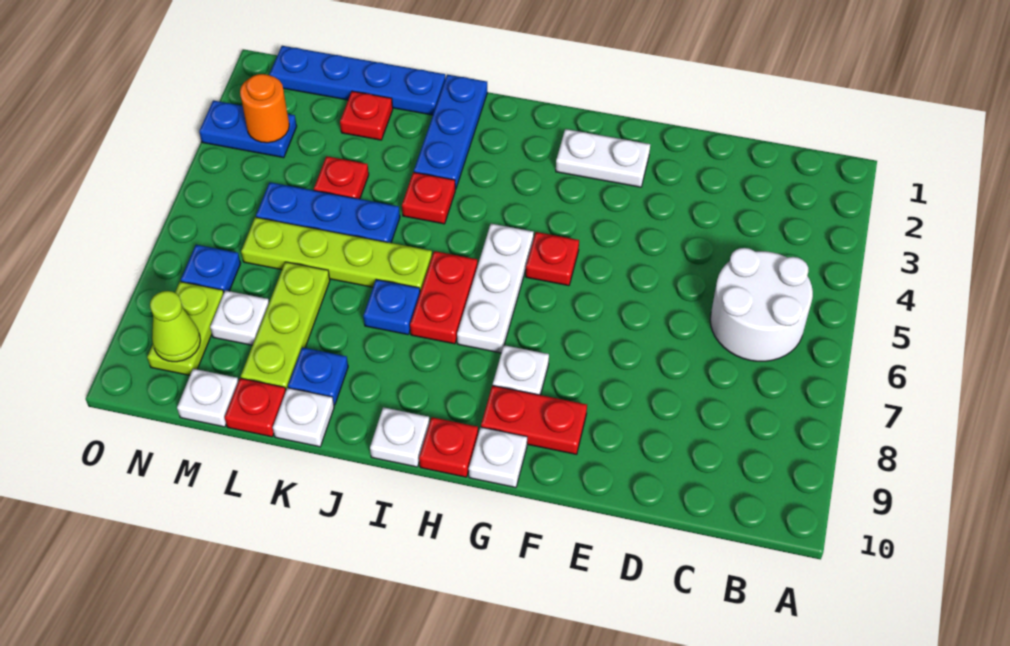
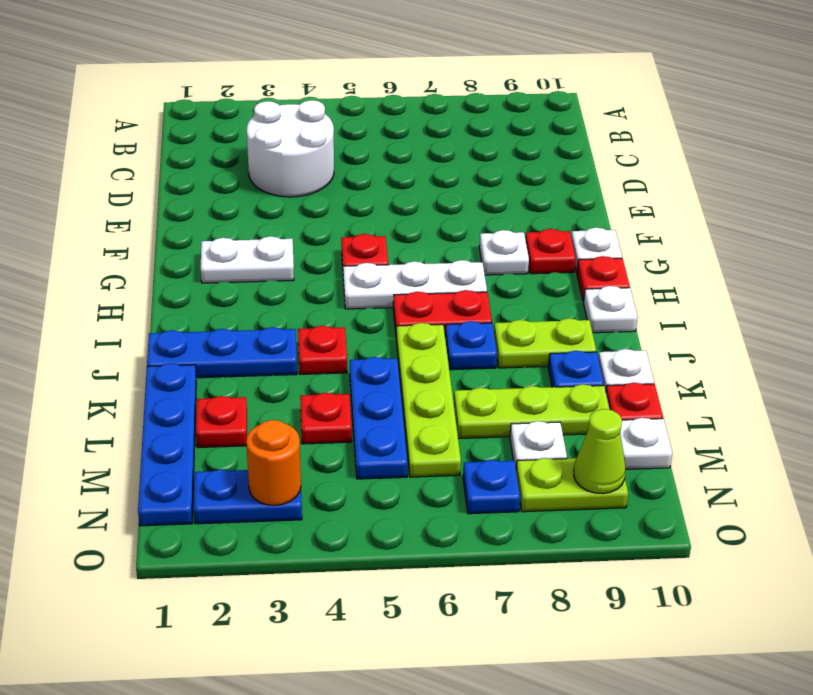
white 2x2 round brick [710,248,813,361] -> white 2x2 round brick moved to [247,100,334,197]
white 1x2 plate [556,129,650,187] -> white 1x2 plate turned to [201,236,294,283]
red 1x2 plate [481,386,587,454] -> red 1x1 plate [525,229,576,274]
none -> lime 1x2 plate [494,318,596,368]
blue 1x2 plate [199,100,297,158] -> blue 1x2 plate turned to [194,469,302,524]

